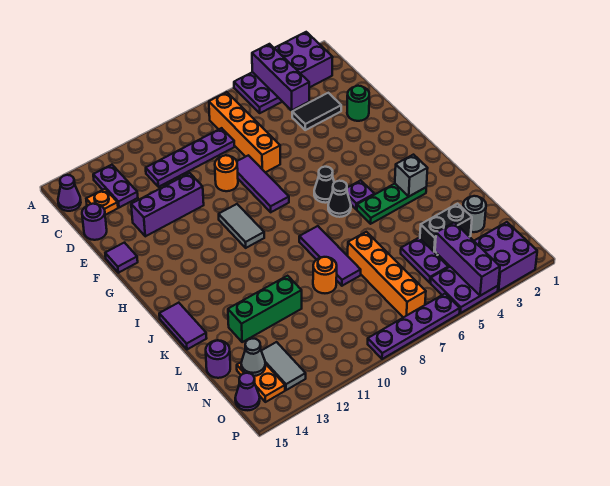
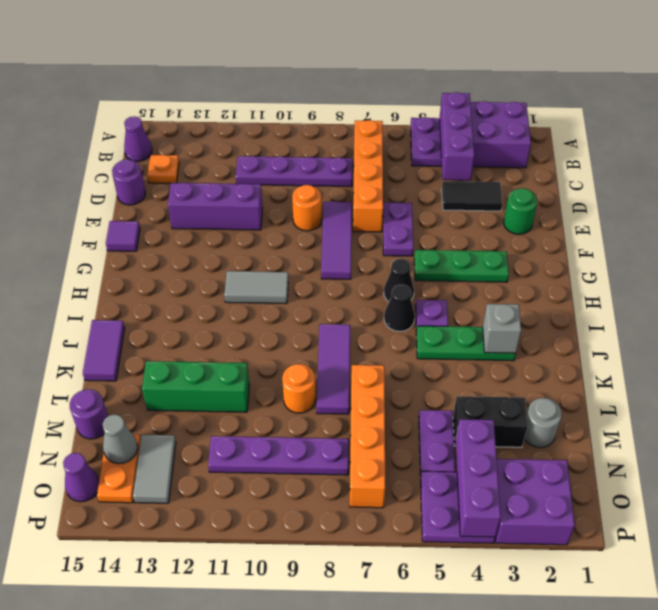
purple 1x2 plate [93,165,138,208] -> purple 1x2 plate moved to [383,203,413,256]
none -> green 1x3 plate [414,250,509,282]
grey 1x2 tile [219,204,264,248] -> grey 1x2 tile turned to [224,271,288,304]
purple 1x4 plate [368,294,460,359] -> purple 1x4 plate moved to [208,436,349,475]

